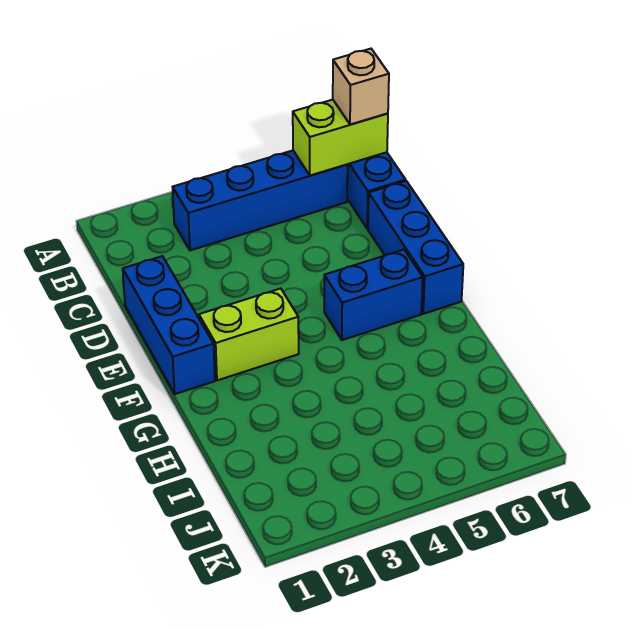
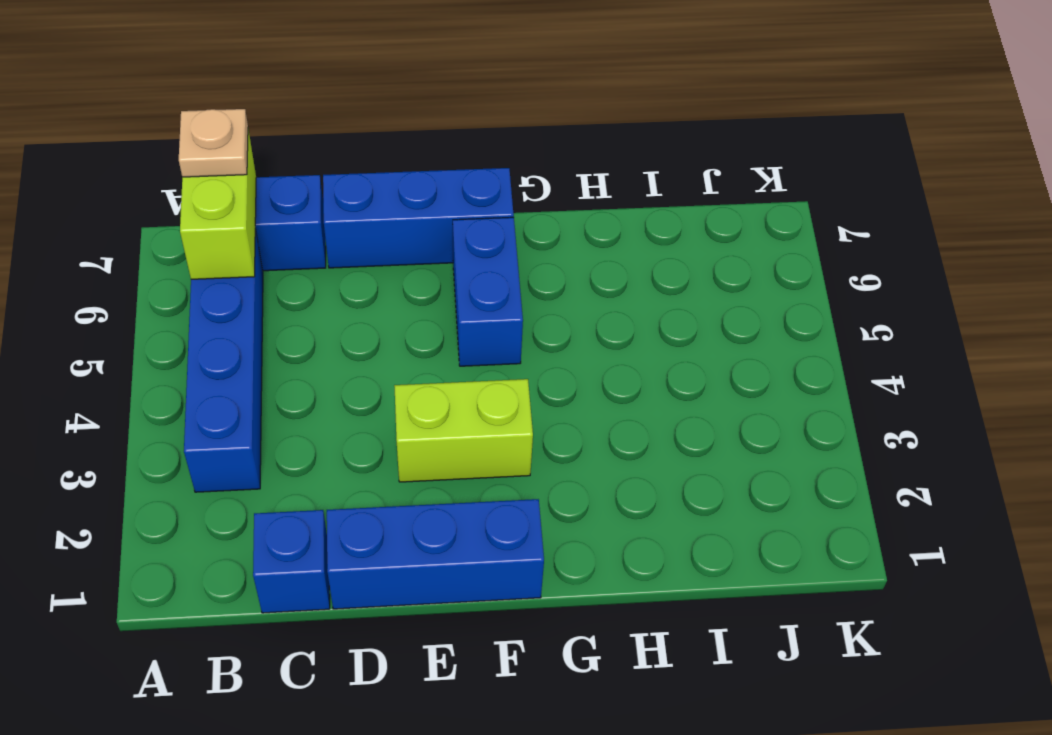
tan 1x1 brick [333,49,389,124] -> tan 1x1 plate [179,109,248,177]
none -> blue 1x1 brick [253,510,330,613]
lime 1x2 brick [199,289,299,380] -> lime 1x2 brick turned to [394,379,533,482]

